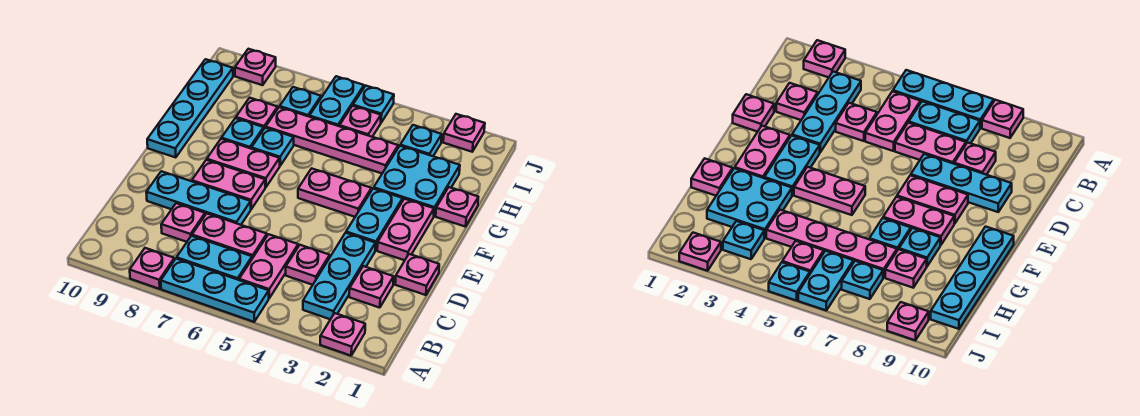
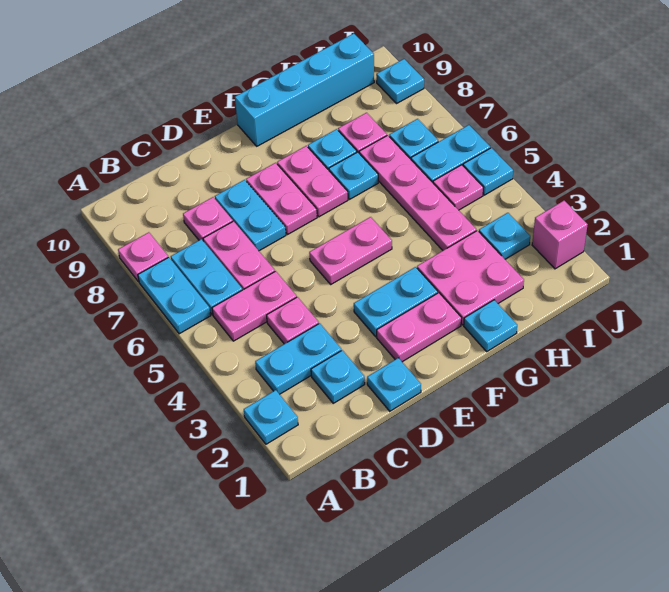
pink 1x1 plate [320,313,365,356] -> cyan 1x1 plate [244,390,298,444]
cyan 1x3 plate [161,259,269,322] -> cyan 1x2 plate [138,257,211,334]
cyan 1x3 plate [303,233,376,319] -> cyan 1x2 plate [255,323,341,394]
pink 1x1 plate [349,266,394,308] -> cyan 1x1 plate [311,350,365,403]
pink 1x1 plate [395,254,439,295] -> cyan 1x1 plate [367,358,421,411]
cyan 1x3 plate [146,171,251,225] -> cyan 1x2 plate [215,180,286,251]
pink 1x2 plate [298,168,371,217] -> pink 1x2 plate turned to [309,217,392,284]
cyan 1x4 plate [147,59,233,158] -> cyan 1x4 brick [235,33,374,146]
pink 1x1 plate [436,187,478,227] -> cyan 1x1 plate [464,300,517,351]
cyan 2x2 plate [374,146,460,216] -> pink 2x2 plate [417,231,524,325]
pink 1x1 plate [443,114,485,152] -> pink 1x1 brick [532,201,588,269]
pink 1x1 plate [235,49,276,85] -> cyan 1x1 plate [376,59,424,104]

